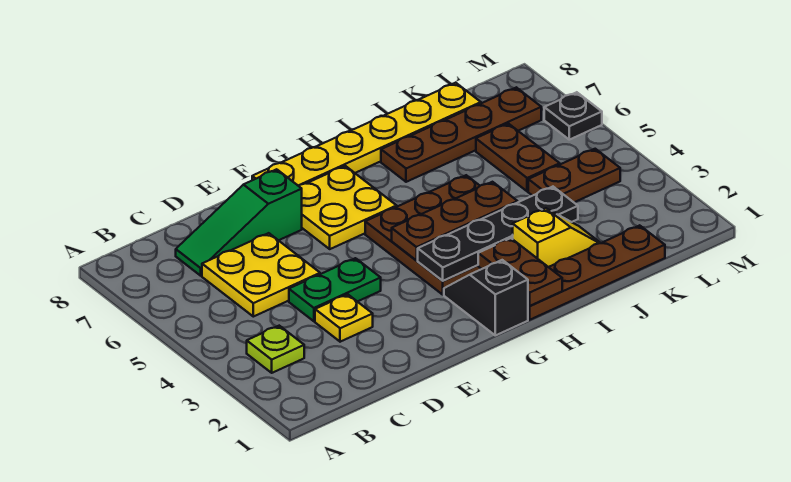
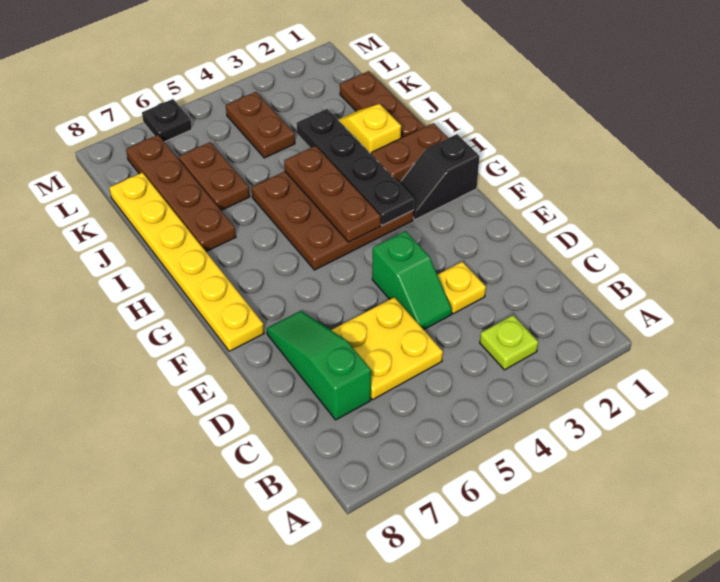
green 1x3 slope [176,169,302,276] -> green 1x3 slope turned to [267,311,371,420]
green 1x2 plate [289,258,381,321] -> green 1x2 slope [372,231,452,330]
yellow 2x2 plate [299,166,397,249] -> none
brown 1x2 plate [476,124,560,191] -> brown 1x2 plate turned to [179,142,250,210]

